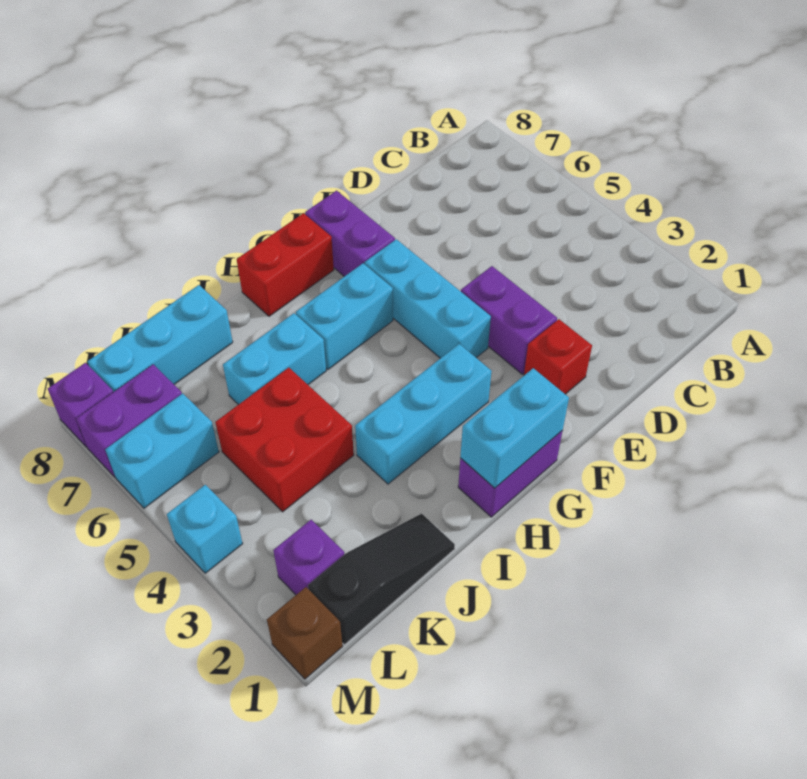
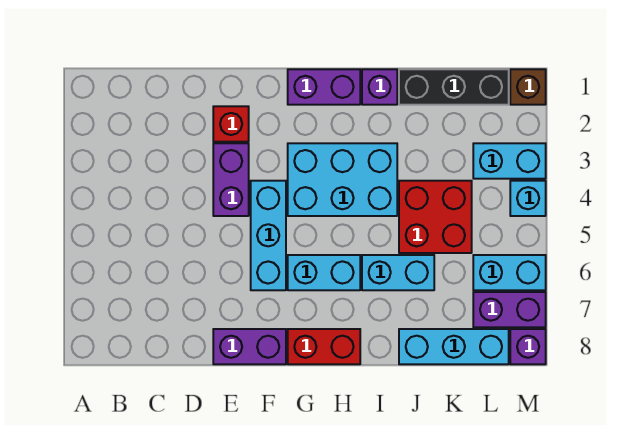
purple 1x2 brick [305,191,395,276] -> purple 1x2 brick turned to [213,329,286,364]
cyan 1x2 brick [460,368,569,488] -> cyan 1x2 brick moved to [473,143,546,179]
cyan 1x3 brick [355,344,492,484] -> cyan 2x3 brick [288,143,397,216]
black 1x3 slope [308,514,455,645] -> black 1x3 brick [399,69,509,105]
purple 1x1 brick [273,520,344,595] -> purple 1x1 brick moved to [362,69,397,105]

